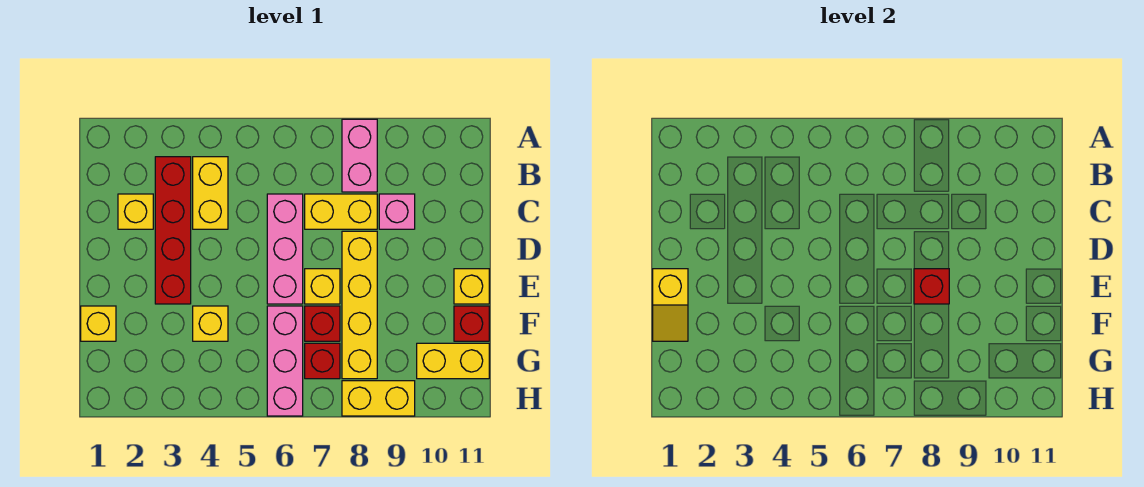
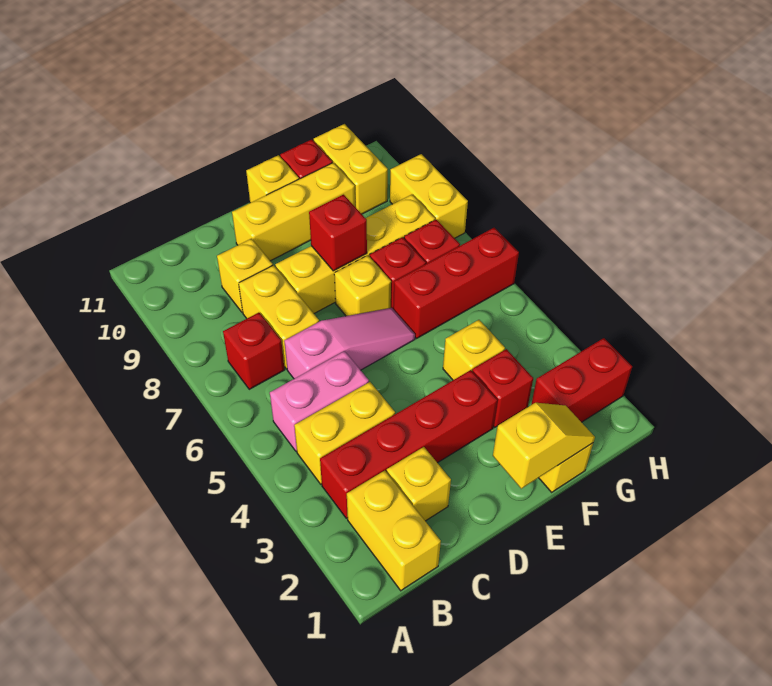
pink 1x2 brick [342,119,377,192] -> pink 1x2 brick moved to [270,351,369,452]
none -> yellow 1x2 brick [347,471,441,591]
none -> red 1x1 brick [223,313,285,389]
pink 1x3 brick [267,194,303,304] -> pink 1x3 slope [284,308,415,379]
pink 1x1 brick [379,194,415,229] -> yellow 1x1 brick [217,239,273,313]
none -> yellow 1x3 brick [232,163,355,261]
none -> red 1x1 brick [472,349,533,427]
pink 1x3 brick [267,306,303,416] -> red 1x3 brick [393,228,519,338]
none -> red 1x2 brick [531,338,632,422]

